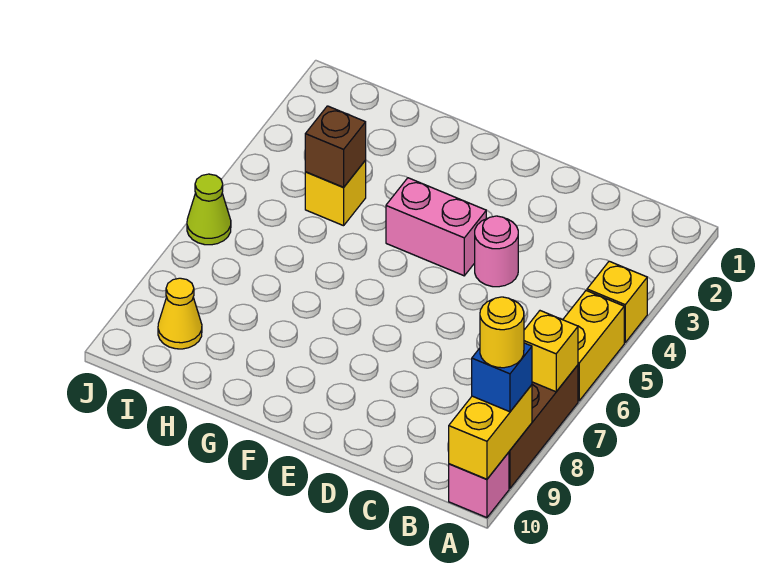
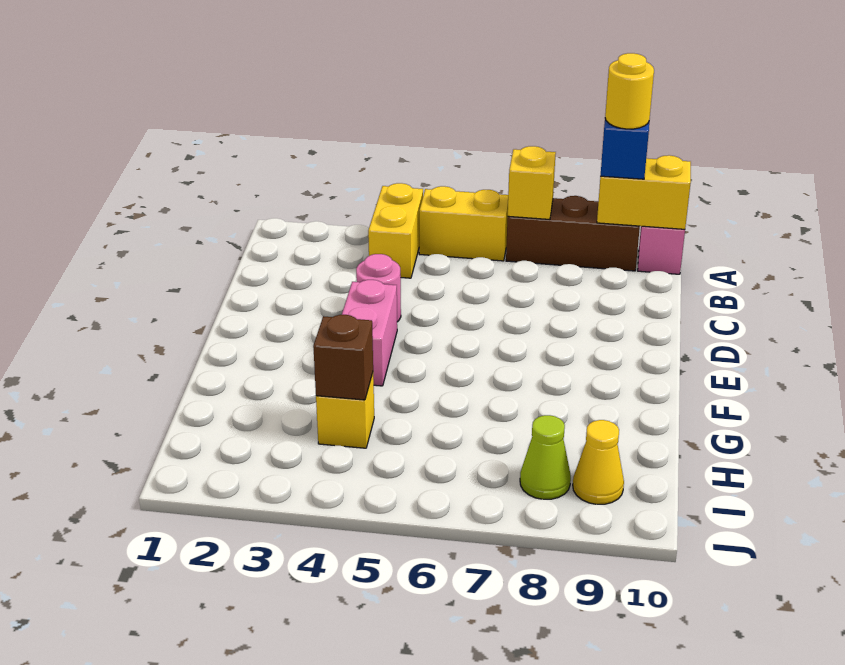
yellow 1x1 brick [587,261,647,342] -> yellow 1x2 brick [368,183,423,278]
lime 1x1 cone [187,174,231,245] -> lime 1x1 cone moved to [520,415,571,499]

